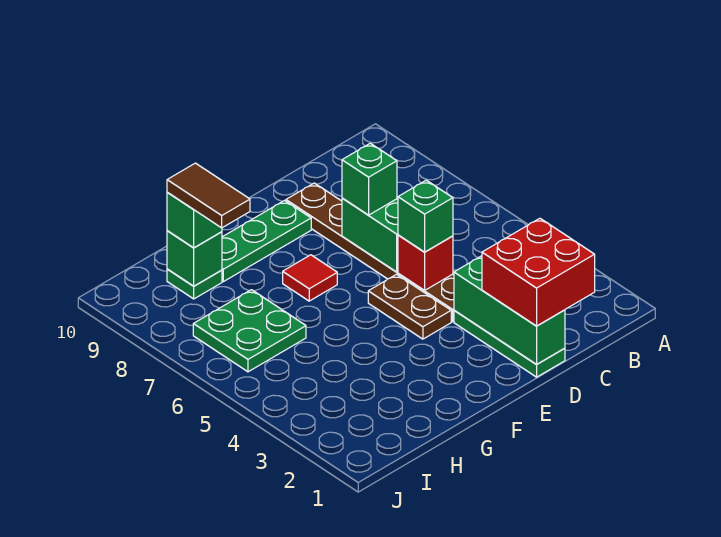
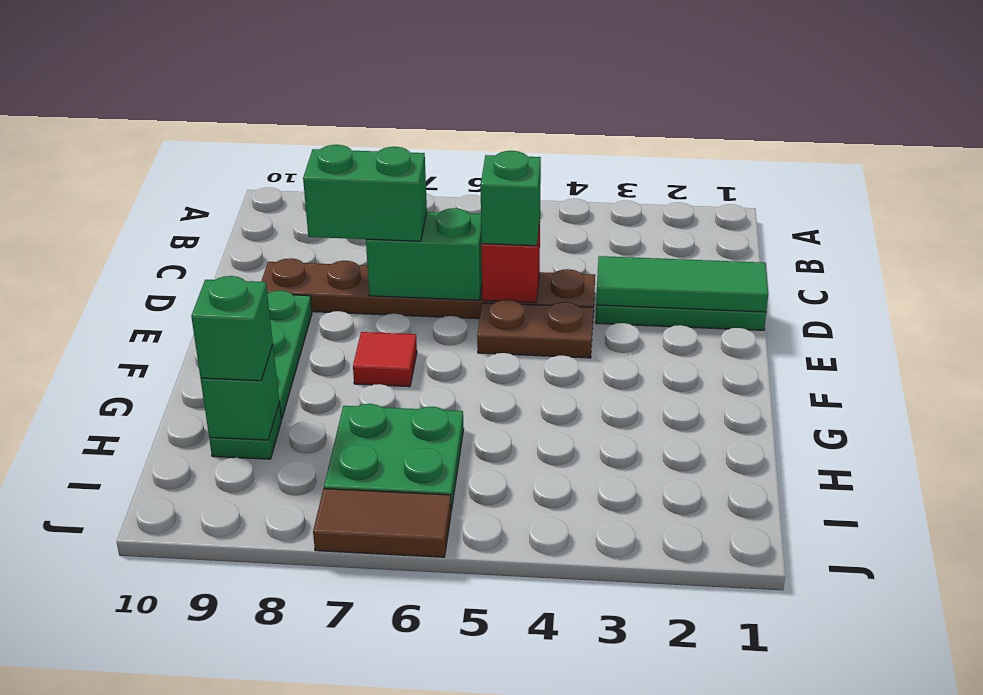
red 2x2 brick [482,218,595,326] -> none
green 1x3 brick [454,256,565,365] -> green 1x3 tile [596,256,768,312]
green 1x1 brick [342,143,397,215] -> green 1x2 brick [303,145,427,241]
brown 1x2 tile [167,163,250,228] -> brown 1x2 tile moved to [313,489,451,557]

